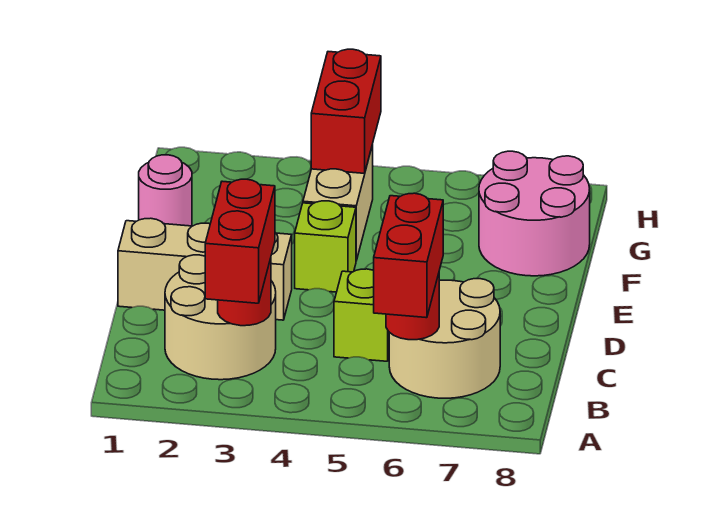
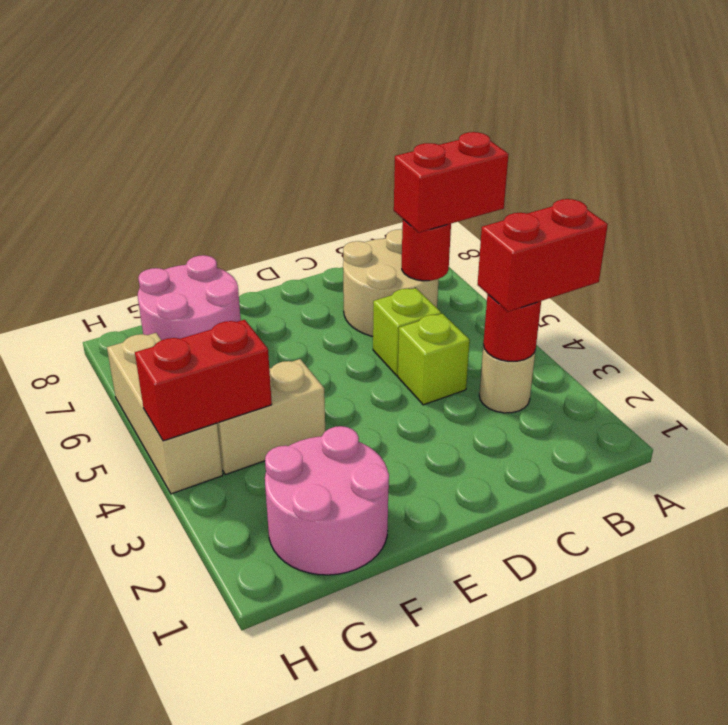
tan 2x2 round brick [165,255,276,380] -> tan 1x1 round brick [479,345,536,413]
tan 1x3 brick [118,218,292,320] -> tan 1x3 brick moved to [107,333,223,494]
lime 1x1 brick [295,201,356,292] -> lime 1x1 brick moved to [398,314,470,405]
pink 1x1 round brick [139,155,192,226] -> pink 2x2 round brick [265,426,389,575]

